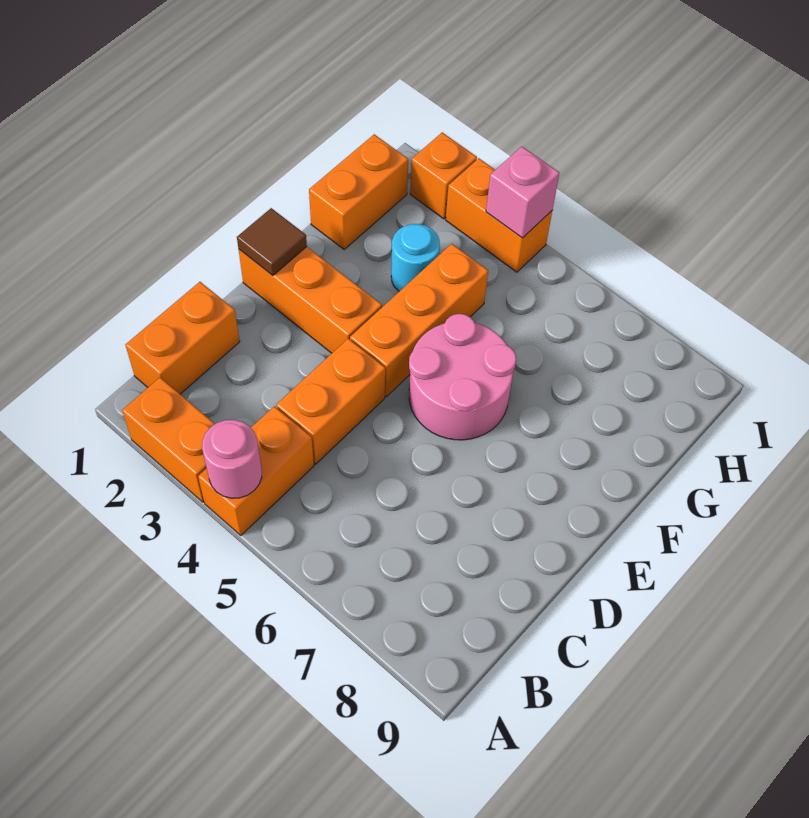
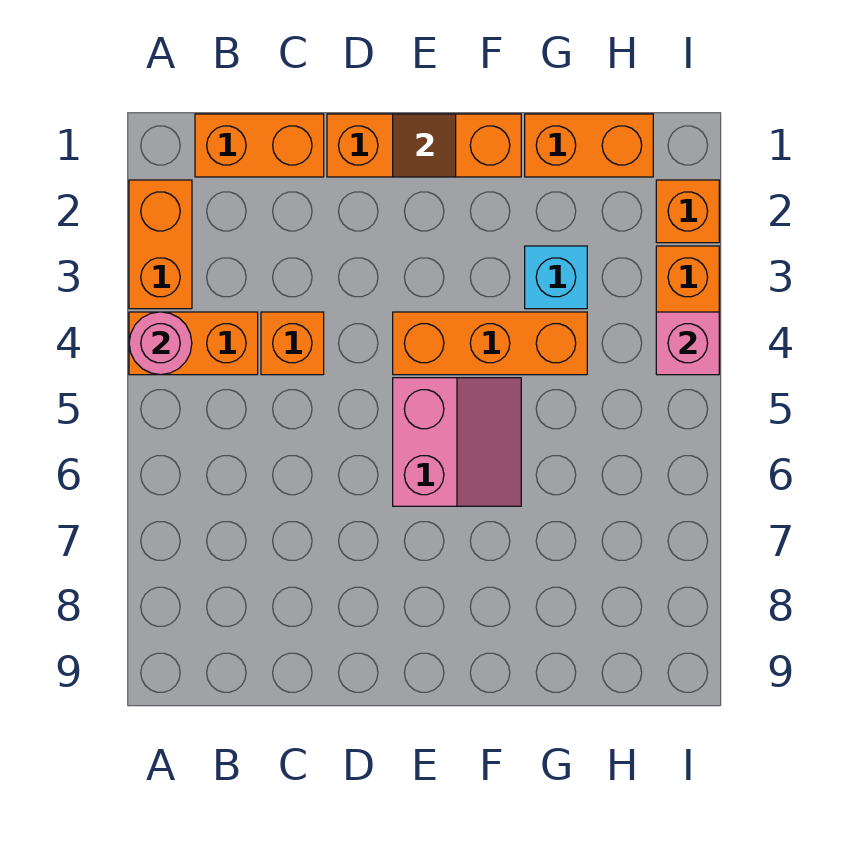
orange 1x2 brick [276,339,385,464] -> orange 1x1 brick [261,312,324,375]
orange 1x3 brick [239,247,382,353] -> orange 1x3 brick turned to [327,114,521,177]
pink 2x2 round brick [409,314,516,440] -> pink 2x2 slope [393,378,521,506]
cyan 1x1 round brick [391,224,440,291] -> cyan 1x1 brick [525,246,587,309]

